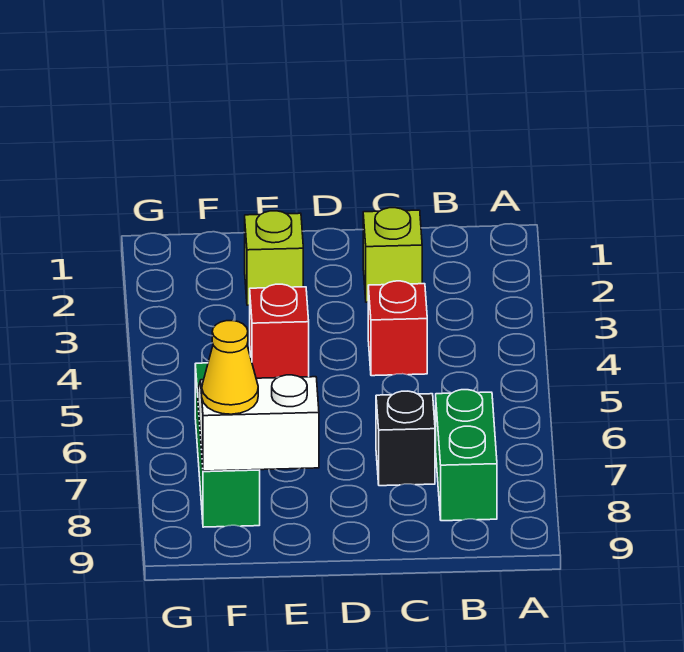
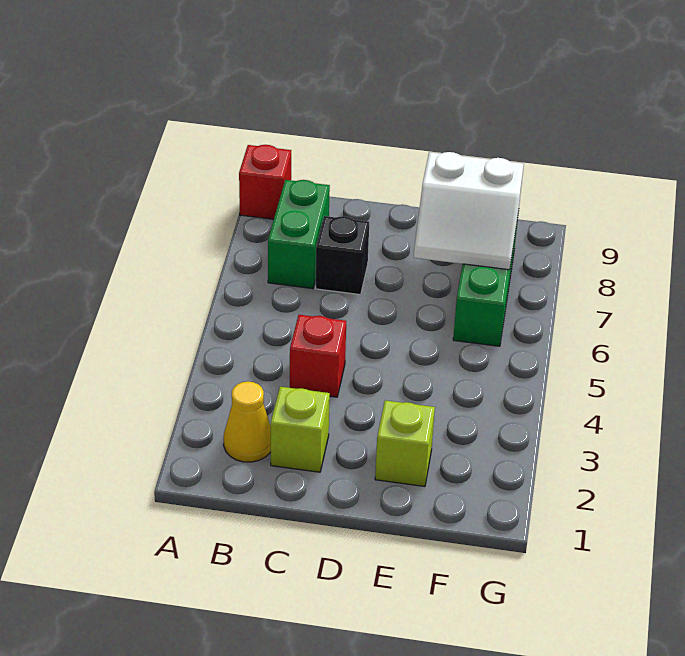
red 1x1 brick [250,284,309,378] -> red 1x1 brick moved to [239,145,291,219]
yellow 1x1 cone [202,321,258,414] -> yellow 1x1 cone moved to [224,382,271,462]

